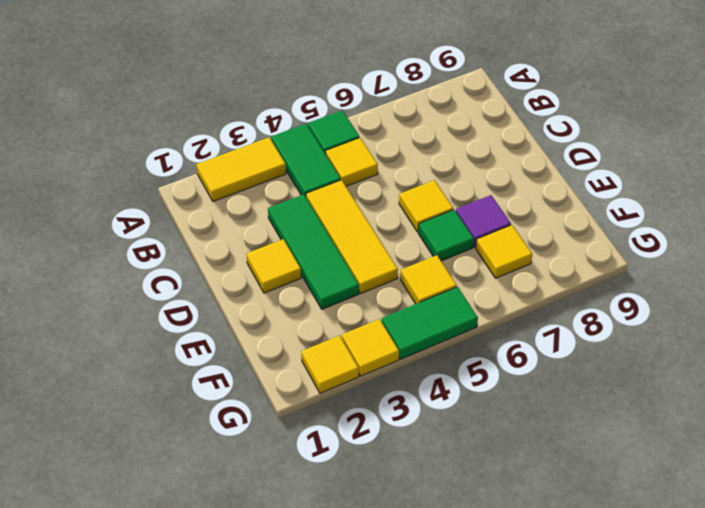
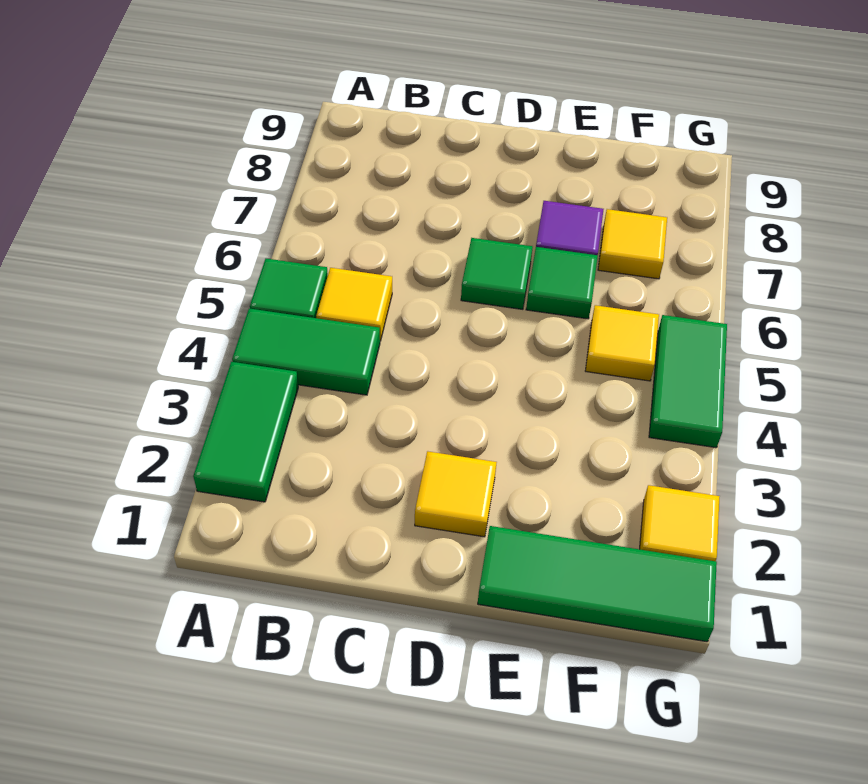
yellow 1x2 tile [196,137,286,201] -> green 1x2 tile [193,362,298,502]
green 1x3 tile [268,194,359,309] -> green 1x3 tile moved to [478,526,717,642]
yellow 1x3 tile [306,180,398,293] -> none
yellow 1x1 tile [399,180,453,232] -> green 1x1 tile [461,238,533,309]
yellow 1x1 tile [342,319,399,376] -> none

